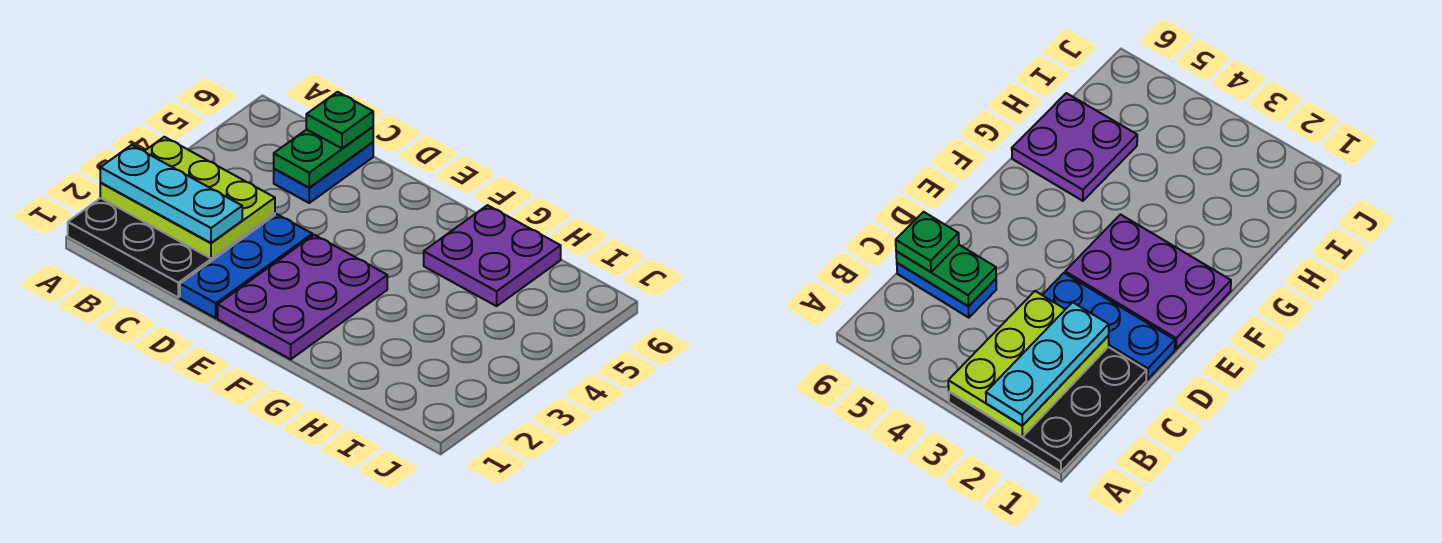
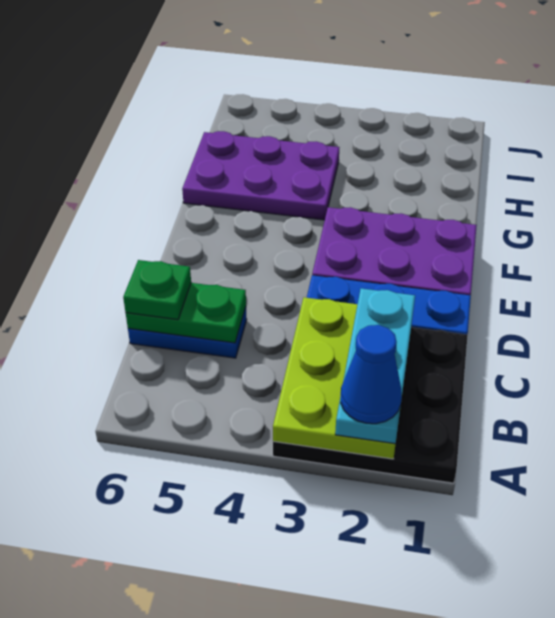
none -> blue 1x1 cone [341,325,402,424]
purple 2x2 plate [424,205,561,306] -> purple 2x3 plate [182,131,339,220]

